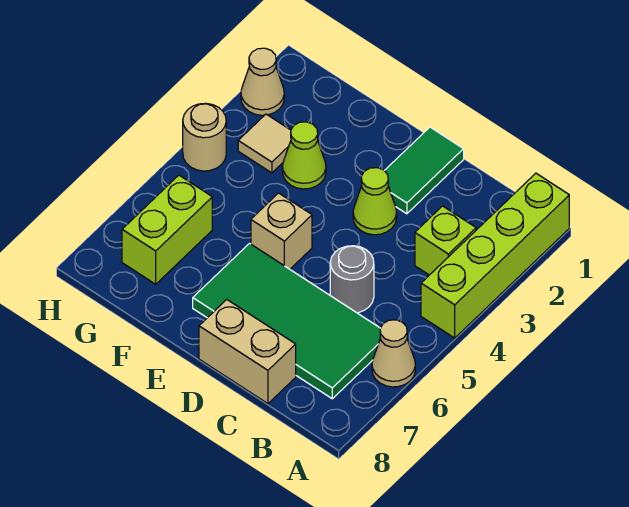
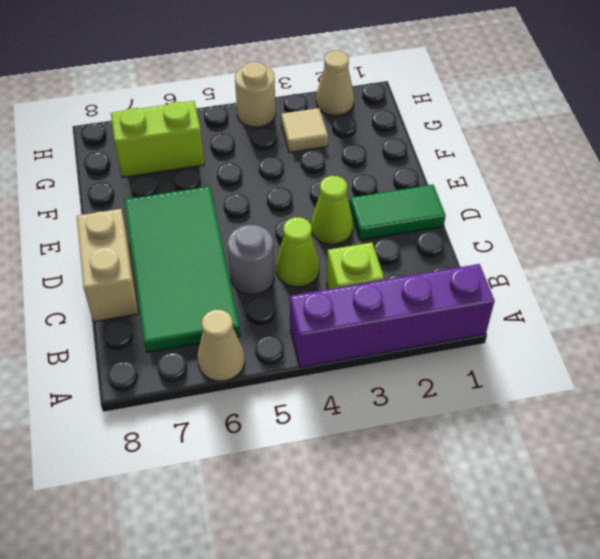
lime 1x4 brick [421,173,569,338] -> purple 1x4 brick [290,264,495,368]
tan 1x1 brick [251,193,312,269] -> none
lime 1x1 cone [282,122,326,189] -> lime 1x1 cone moved to [276,217,319,287]

